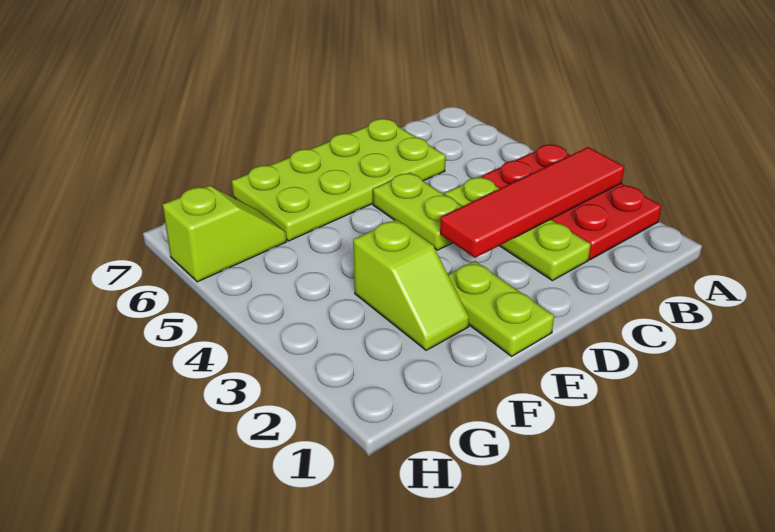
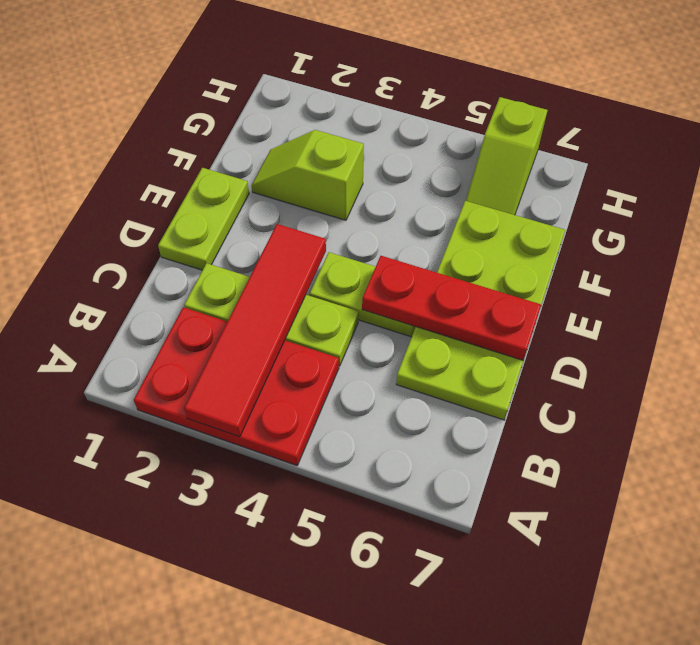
none -> red 1x3 plate [362,256,541,361]
lime 1x2 plate [448,261,554,356] -> lime 1x2 plate turned to [158,168,249,270]

